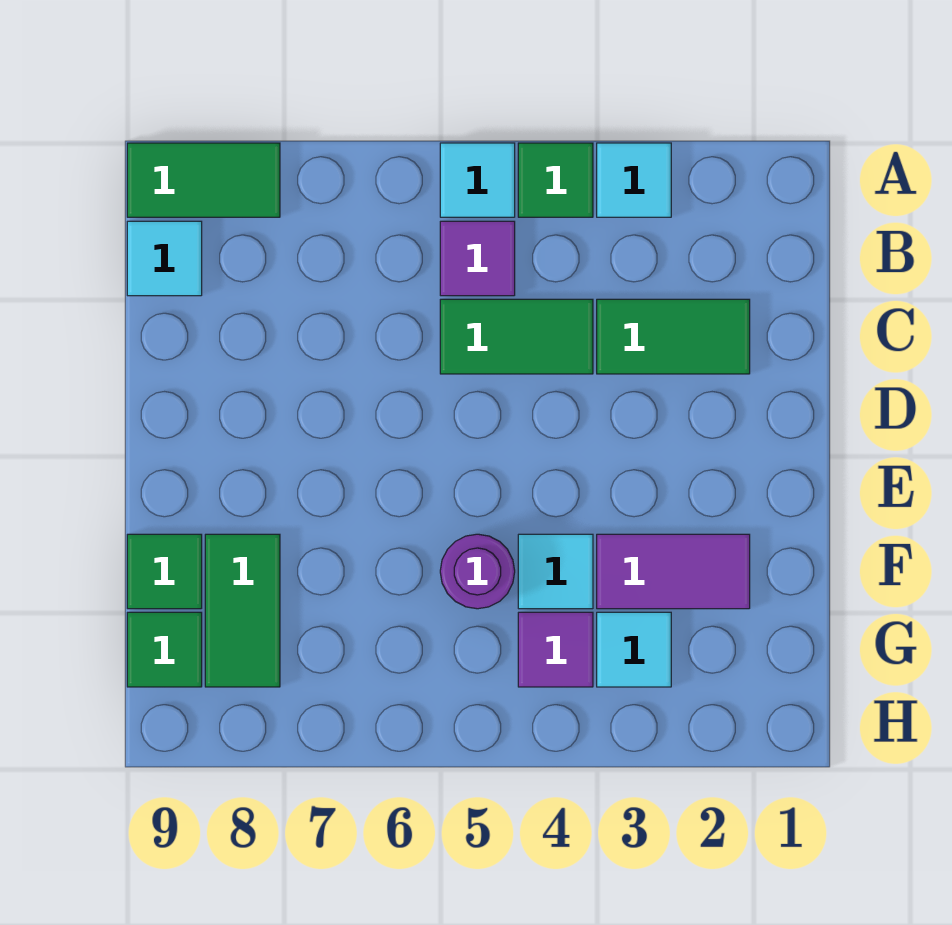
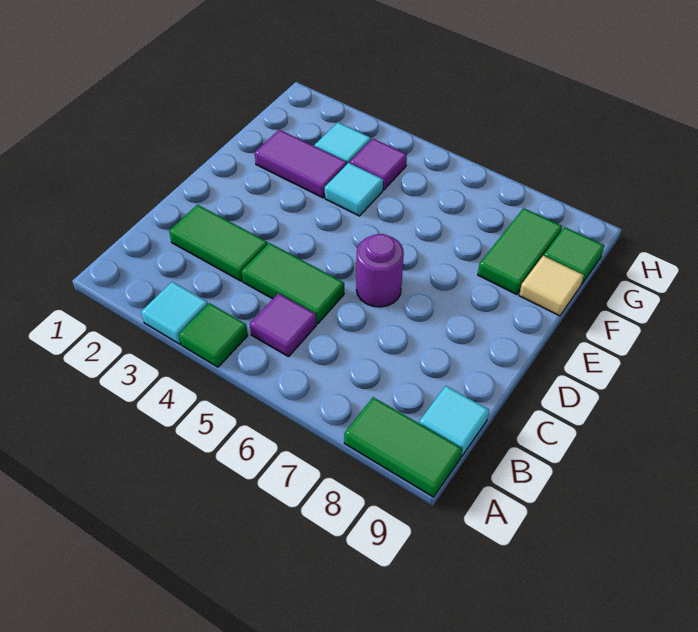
cyan 1x1 tile [440,143,515,217] -> none
purple 1x1 round brick [440,534,515,609] -> purple 1x1 round brick moved to [356,234,404,307]
green 1x1 tile [127,534,202,609] -> tan 1x1 tile [519,256,584,316]

